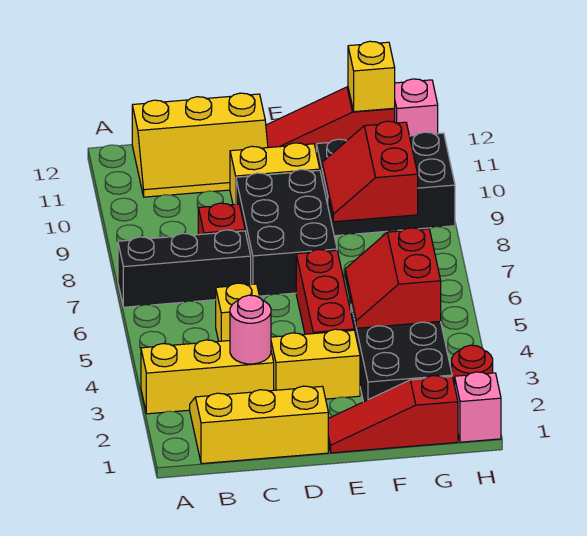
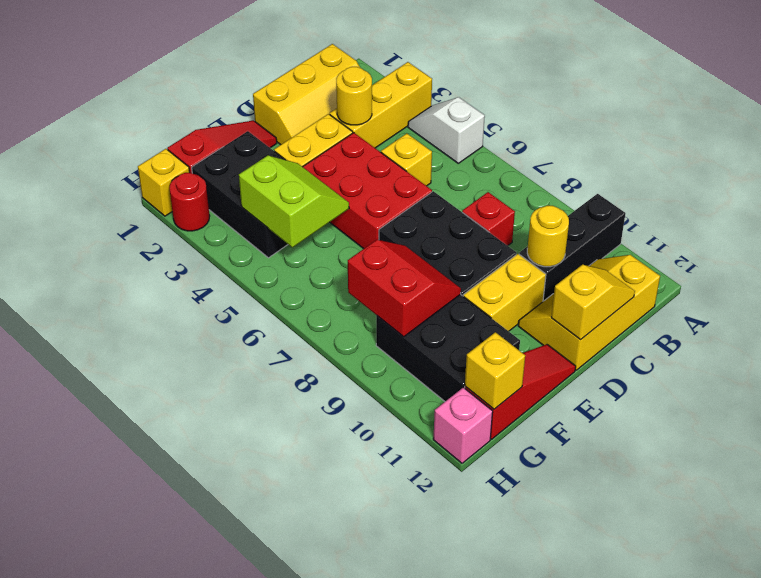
none -> white 1x2 slope [408,97,485,163]
black 1x3 brick [118,230,251,307] -> black 1x3 brick moved to [519,194,626,301]
pink 1x1 round brick [230,295,271,364] -> yellow 1x1 round brick [336,67,372,125]
none -> yellow 1x1 round brick [527,206,569,267]
none -> yellow 1x2 slope [551,265,635,340]
red 1x3 brick [296,249,354,334] -> red 2x3 brick [303,133,432,249]
red 2x2 slope [345,228,441,328] -> lime 2x2 slope [239,156,349,247]
black 2x3 brick [316,132,455,236] -> black 2x3 brick turned to [376,294,520,401]
pink 1x1 brick [455,372,501,442] -> yellow 1x1 brick [138,149,190,216]

